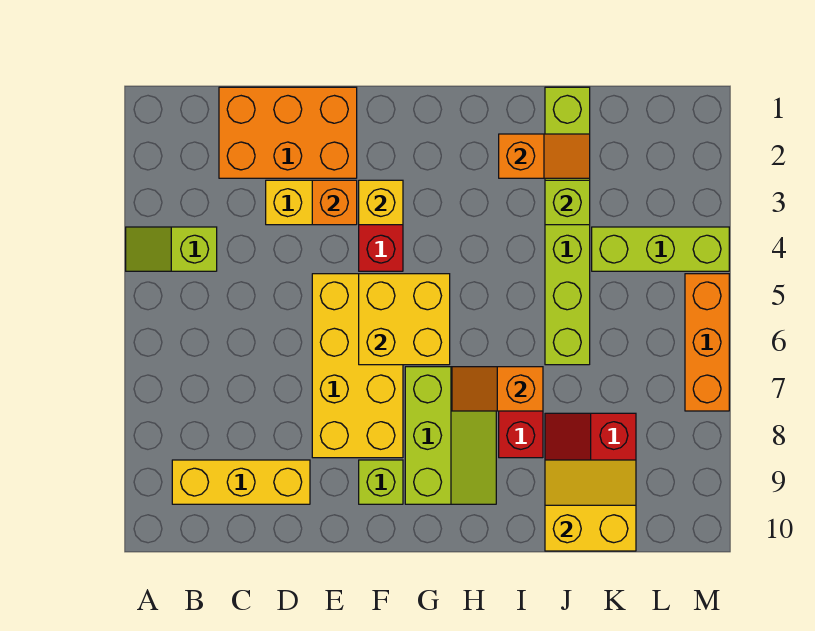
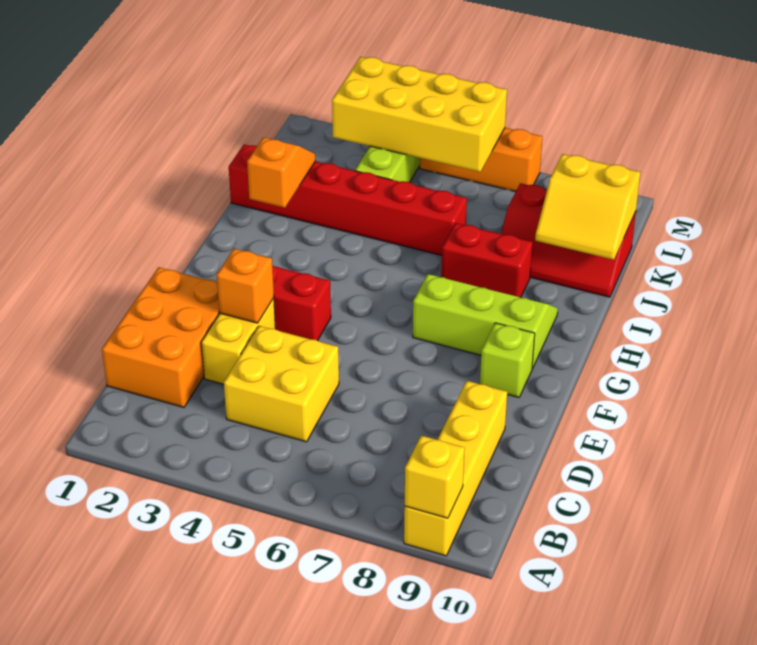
lime 1x2 slope [126,227,217,271] -> none
yellow 1x3 brick [172,460,310,504] -> yellow 1x4 brick [404,381,507,556]
yellow 2x4 brick [312,274,403,458] -> yellow 2x4 brick moved to [332,57,507,172]
yellow 1x1 brick [359,180,403,225] -> yellow 1x1 brick moved to [405,436,465,518]
yellow 2x2 brick [359,274,450,365] -> yellow 2x2 brick moved to [224,326,339,442]
orange 1x2 slope [452,367,543,411] -> none
lime 1x6 brick [545,87,590,365] -> red 1x6 brick [229,144,467,255]
lime 1x1 brick [545,180,590,225] -> none
yellow 2x2 slope [545,460,636,551] -> yellow 2x2 slope turned to [535,154,640,260]

